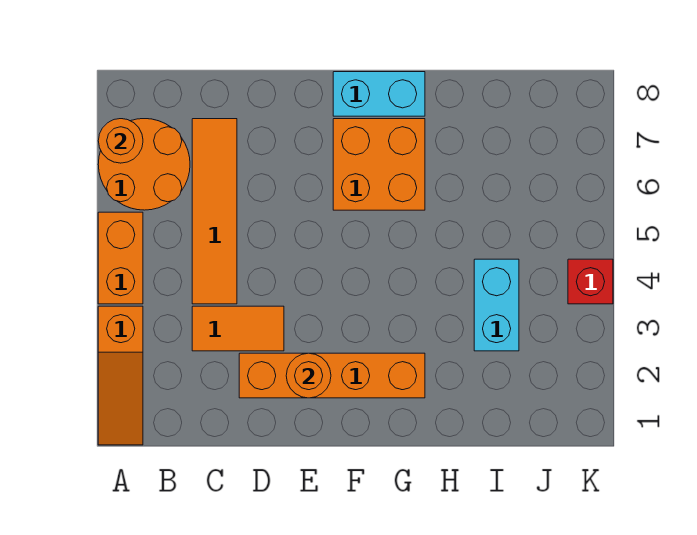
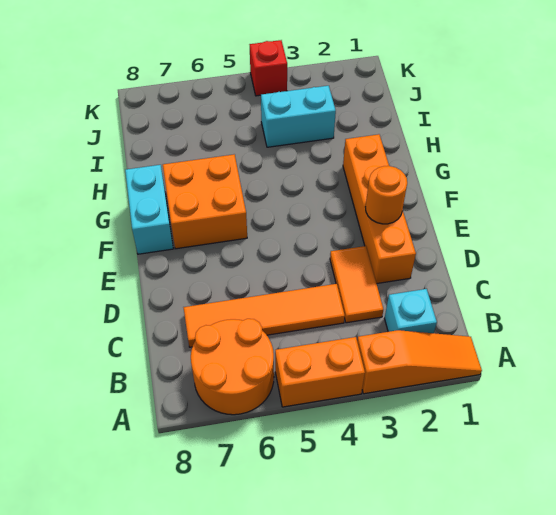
orange 1x1 round brick [98,119,143,163] -> none
none -> cyan 1x1 brick [385,289,437,333]

